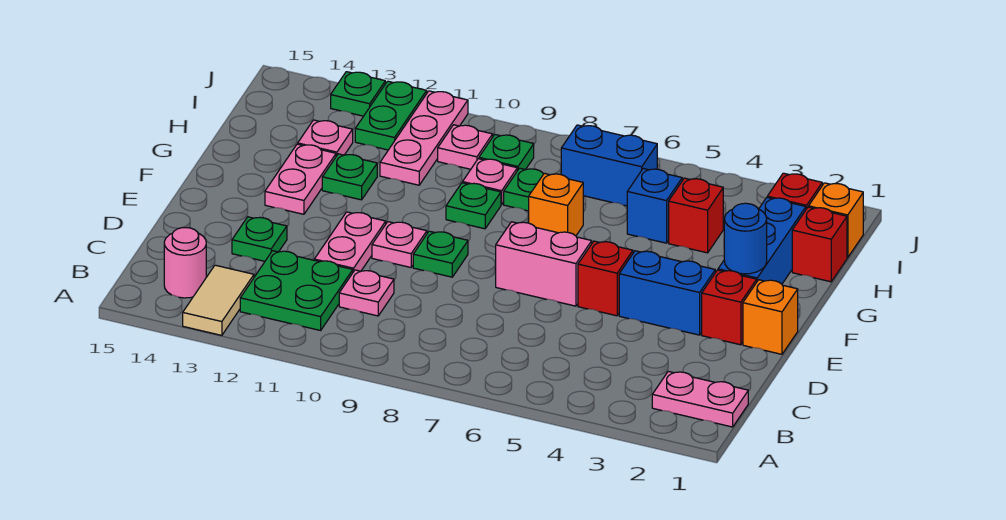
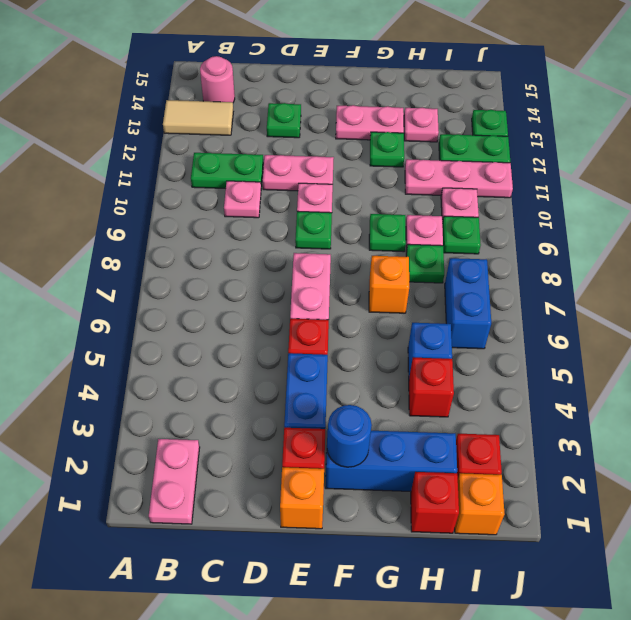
green 2x2 plate [240,251,353,330] -> green 1x2 plate [191,153,263,189]

